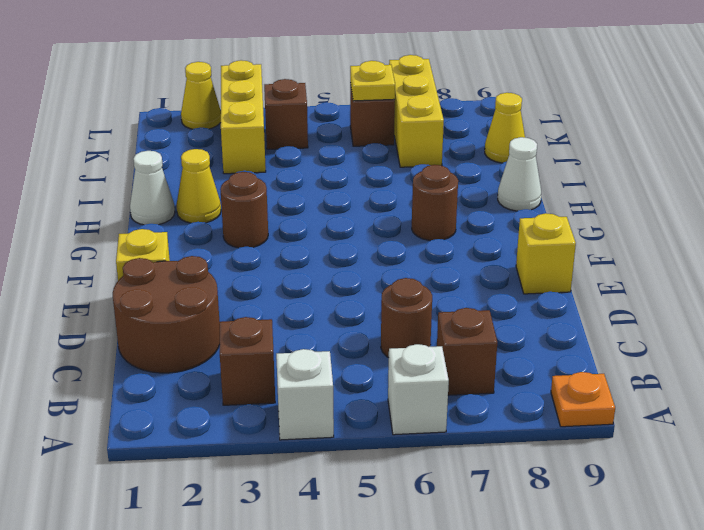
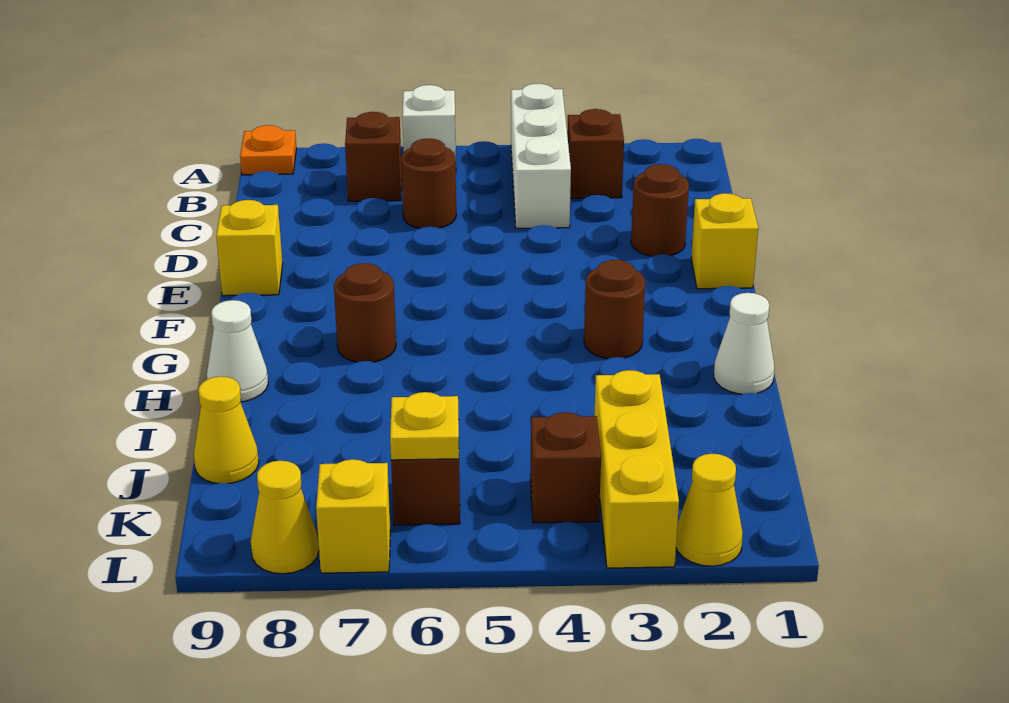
white 1x1 brick [276,349,334,440] -> white 1x3 brick [511,84,571,228]
brown 2x2 round brick [113,256,220,373] -> brown 1x1 round brick [631,164,689,256]
yellow 1x1 cone [176,149,221,223] -> yellow 1x1 cone moved to [251,461,319,574]
yellow 1x3 brick [389,55,444,167] -> yellow 1x1 brick [316,459,390,573]

